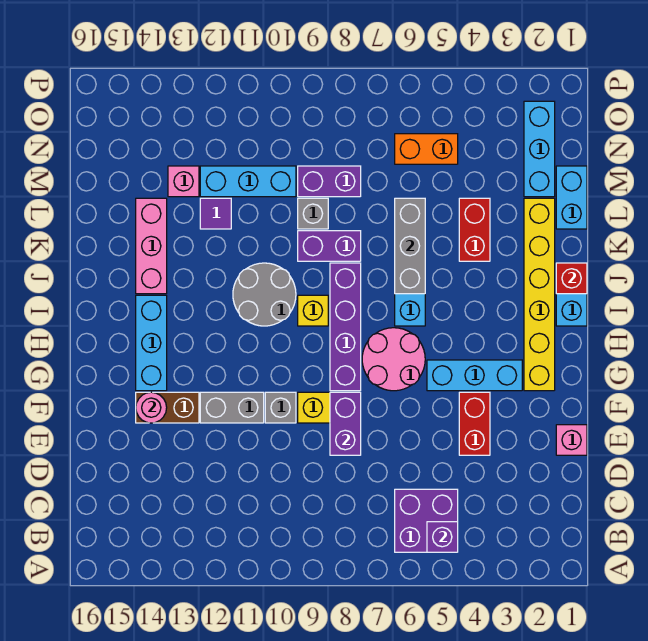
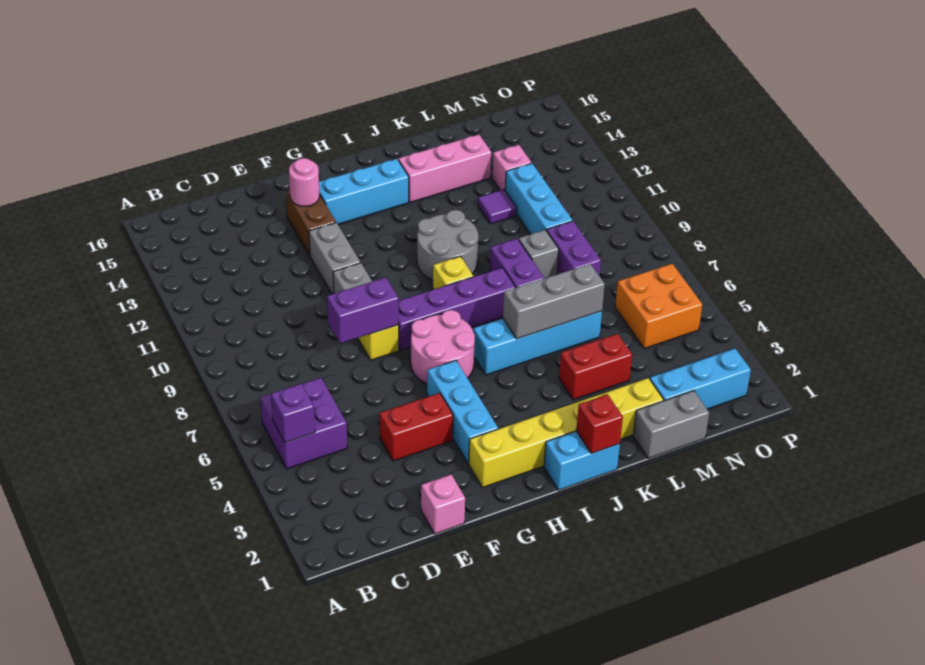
cyan 1x2 brick [556,166,587,229] -> grey 1x2 brick [633,391,709,458]
orange 1x2 brick [395,134,458,164] -> orange 2x2 brick [615,264,702,349]

